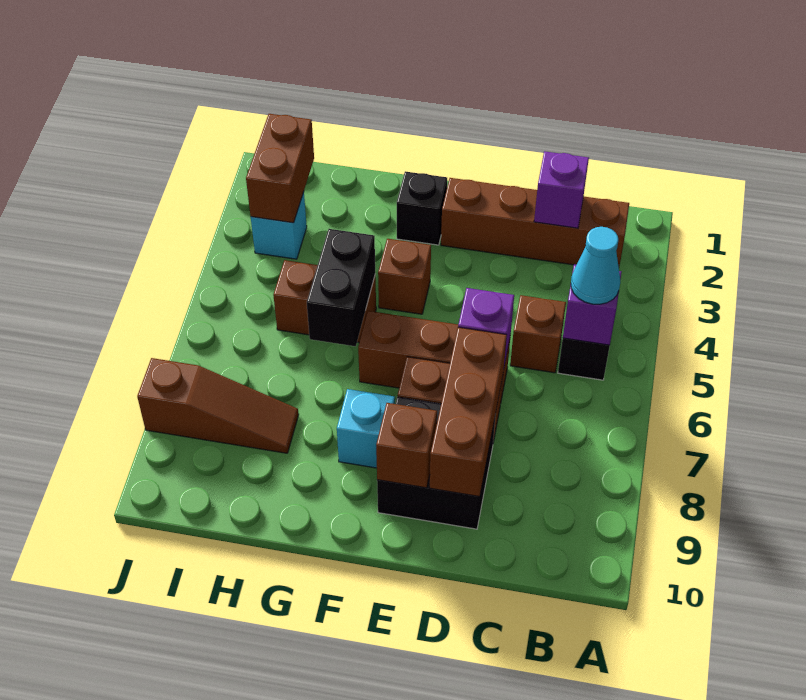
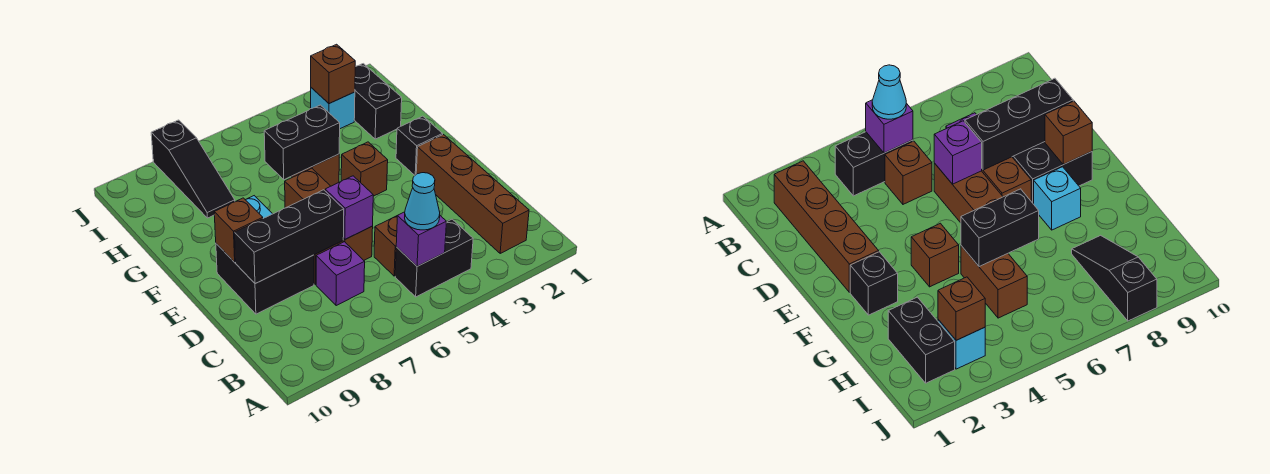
purple 1x1 brick [534,151,589,228] -> purple 1x1 brick moved to [316,242,365,306]
brown 1x3 brick [430,327,507,497] -> black 1x3 brick [235,190,344,284]
none -> black 1x2 brick [354,64,402,139]
brown 1x3 slope [137,358,299,453] -> black 1x3 slope [151,120,235,218]
brown 1x2 brick [246,114,314,223] -> brown 1x1 brick [311,44,355,104]

